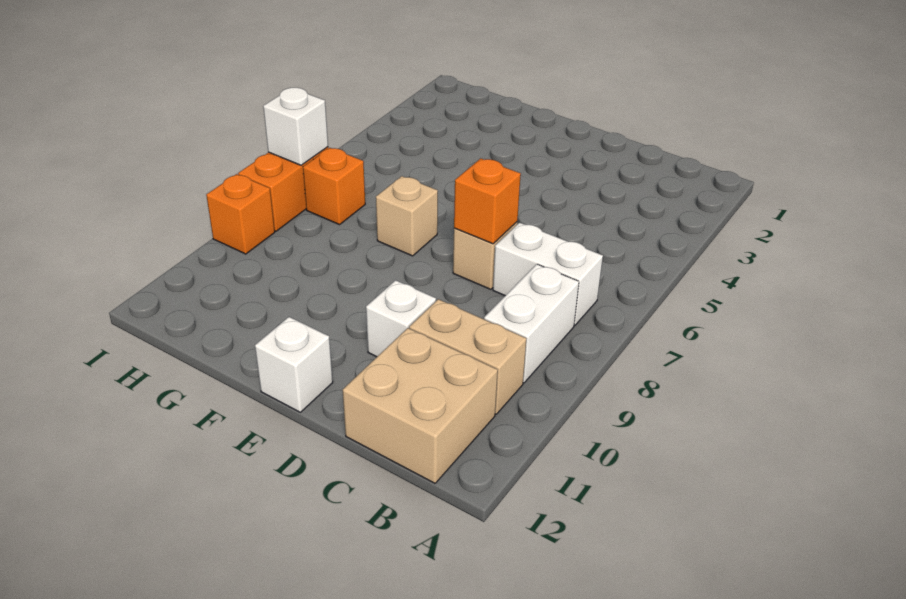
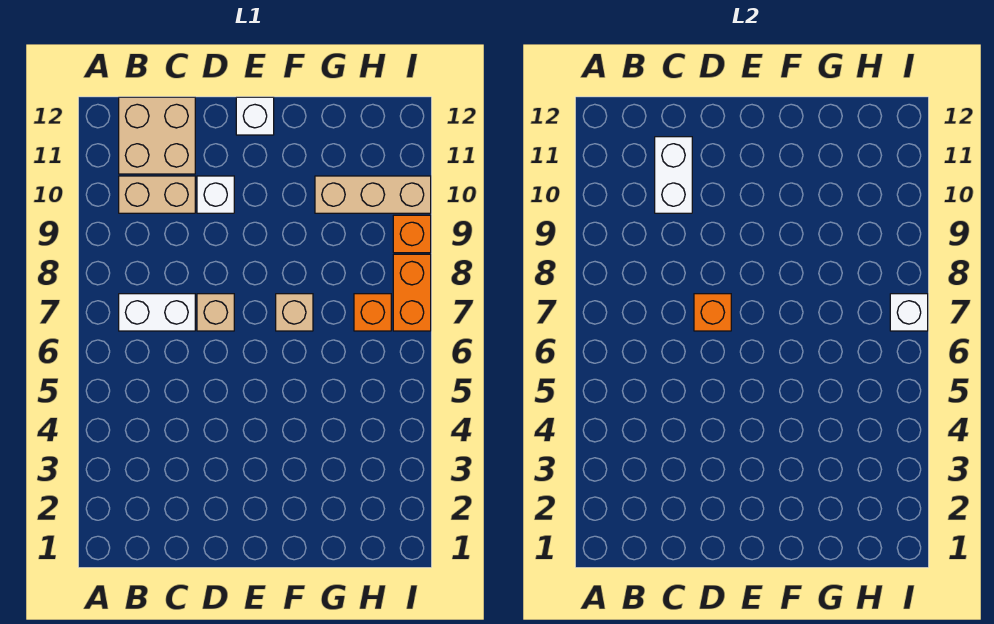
white 1x2 brick [484,264,579,383] -> white 1x2 brick moved to [655,137,692,213]
none -> tan 1x3 brick [315,176,431,213]

